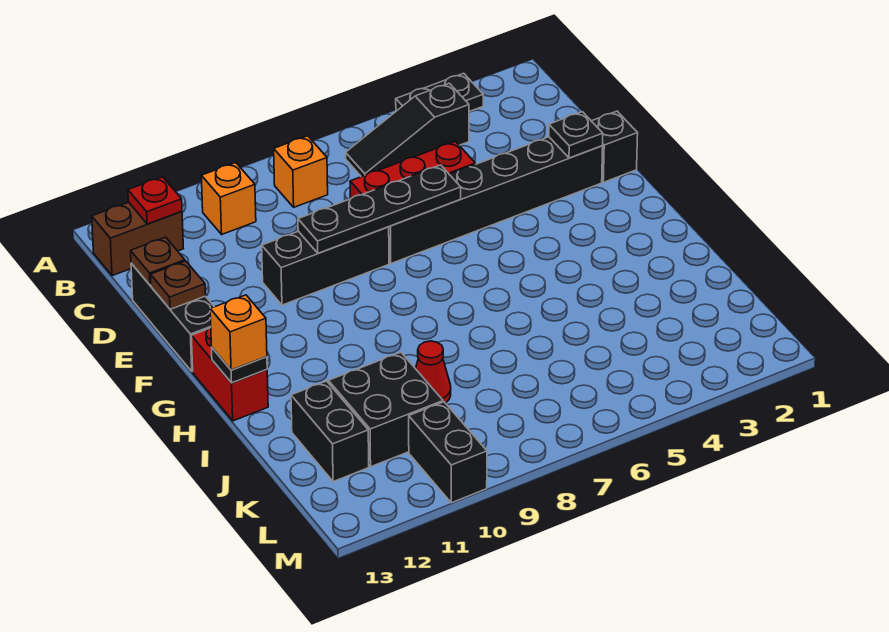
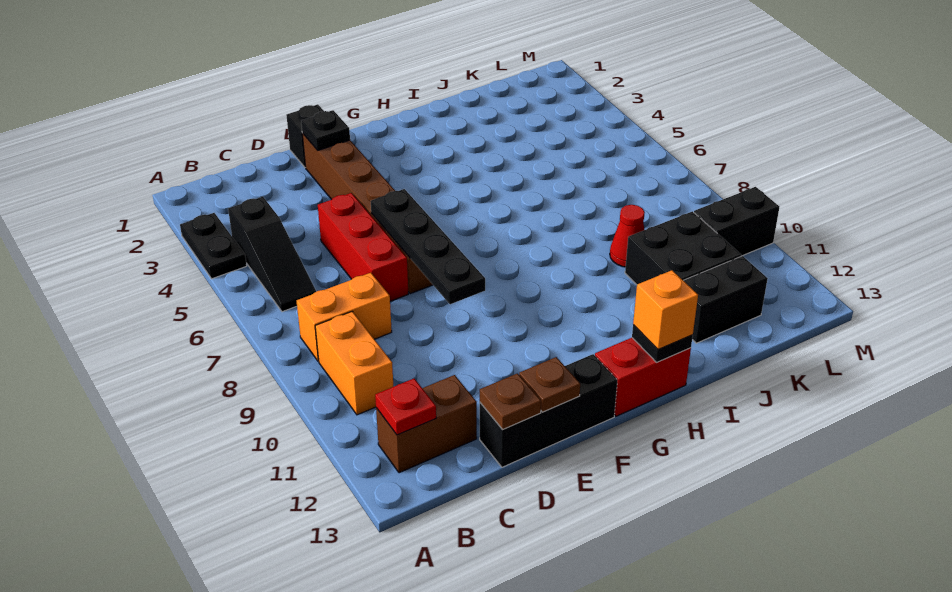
orange 1x1 brick [274,136,328,207] -> orange 1x2 brick [297,273,392,361]
orange 1x1 brick [201,163,256,234] -> orange 1x2 brick [315,311,393,415]
brown 1x2 brick [92,202,183,276] -> brown 1x2 brick turned to [376,375,477,473]
black 1x6 brick [389,137,603,263] -> brown 1x6 brick [302,133,433,294]
black 1x3 brick [262,227,389,305] -> none

